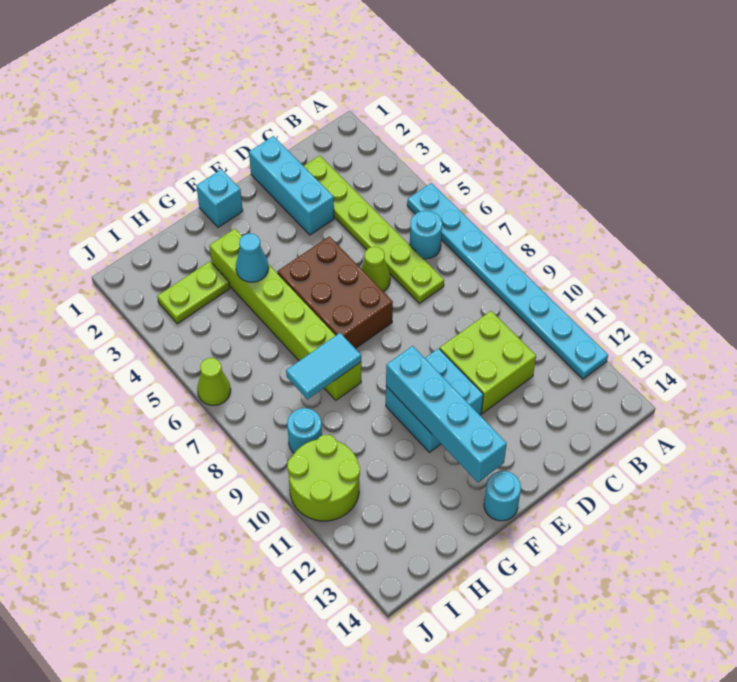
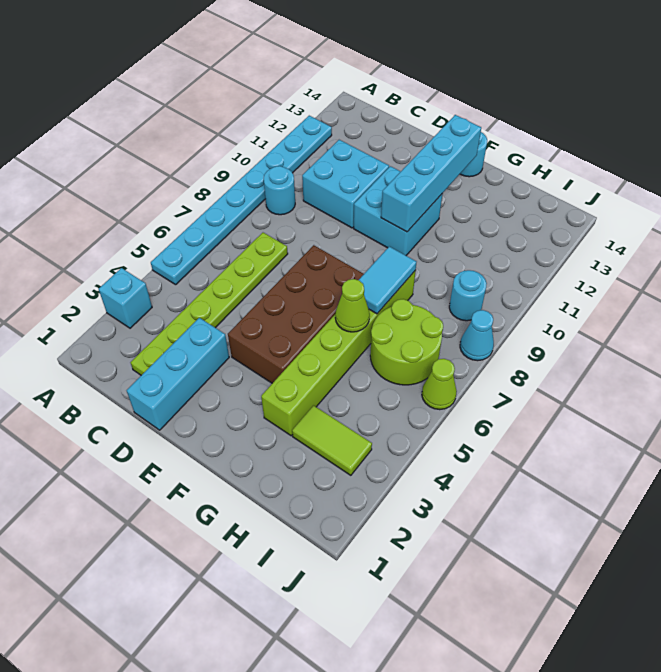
cyan 1x1 round brick [410,211,442,259] -> cyan 1x1 round brick moved to [264,166,295,215]
lime 2x2 brick [440,311,536,413] -> cyan 2x2 brick [302,140,389,228]
lime 1x1 cone [361,247,390,292] -> lime 1x1 cone moved to [335,279,370,332]
brown 2x3 brick [277,236,393,349] -> brown 2x4 brick [228,245,364,383]
cyan 1x1 brick [196,169,243,227] -> cyan 1x1 brick moved to [99,268,152,328]
cyan 1x1 cone [236,233,269,282] -> cyan 1x1 cone moved to [460,310,494,361]
cyan 1x2 tile [286,333,361,399] -> cyan 1x2 tile turned to [359,246,416,314]
lime 1x2 plate [157,261,230,324] -> lime 1x2 tile [292,406,372,475]
lime 2x2 round brick [287,435,360,521] -> lime 2x2 round brick moved to [370,299,443,385]

